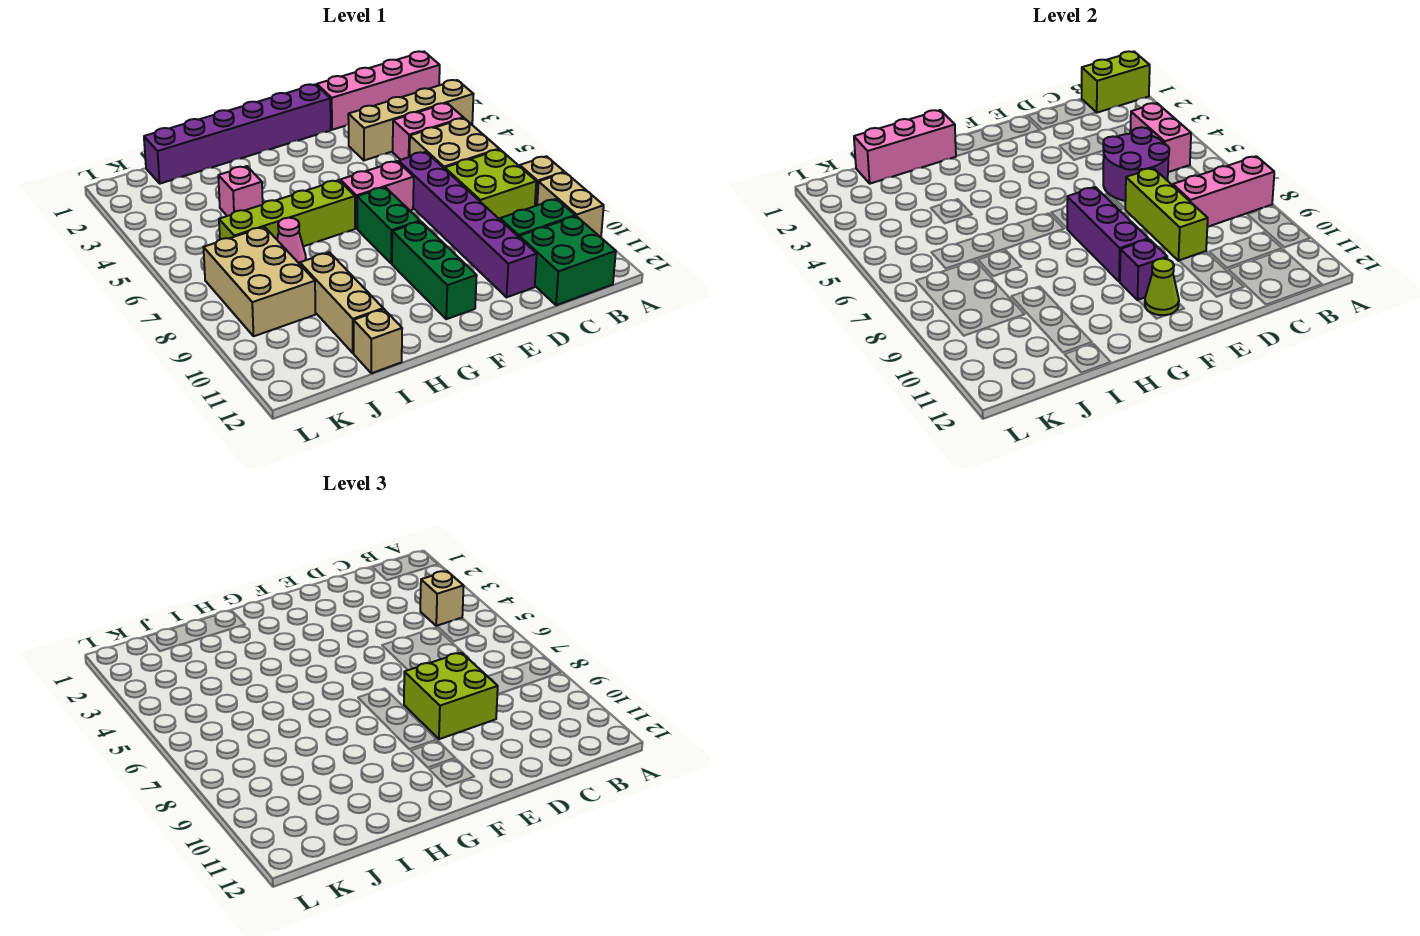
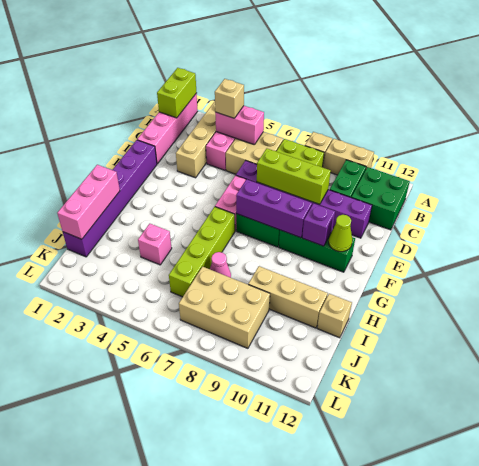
pink 1x3 brick [1173,156,1274,227] -> none
purple 2x2 round brick [1103,127,1169,201] -> none
lime 2x2 brick [404,653,498,739] -> none

